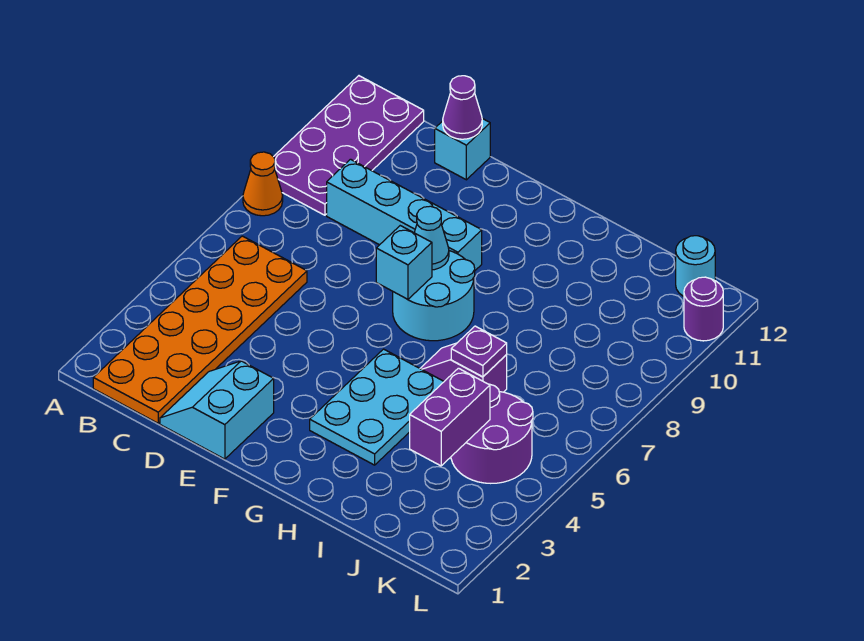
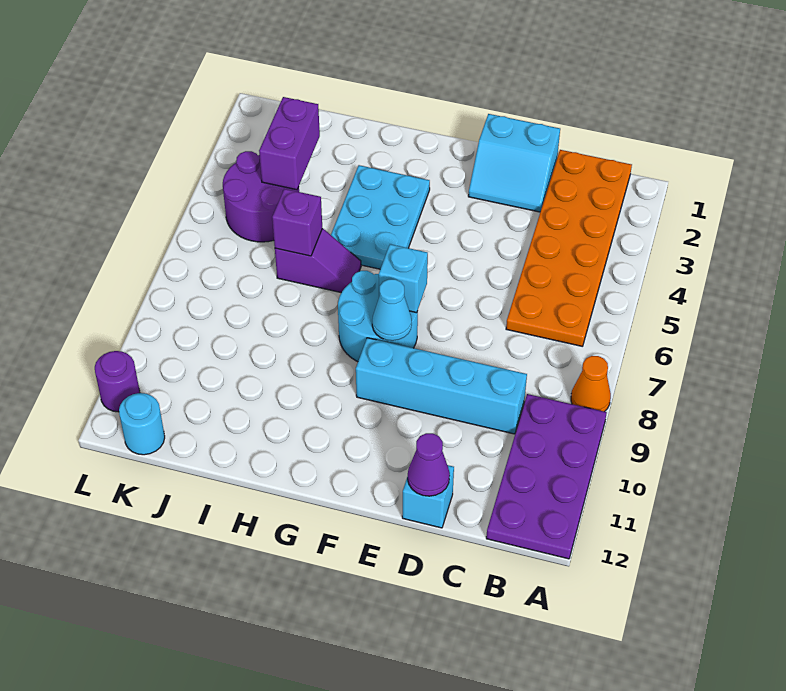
cyan 2x2 slope [160,361,274,459] -> cyan 2x2 slope turned to [468,114,560,212]
purple 1x1 plate [451,326,507,377] -> purple 1x1 brick [272,189,322,256]

